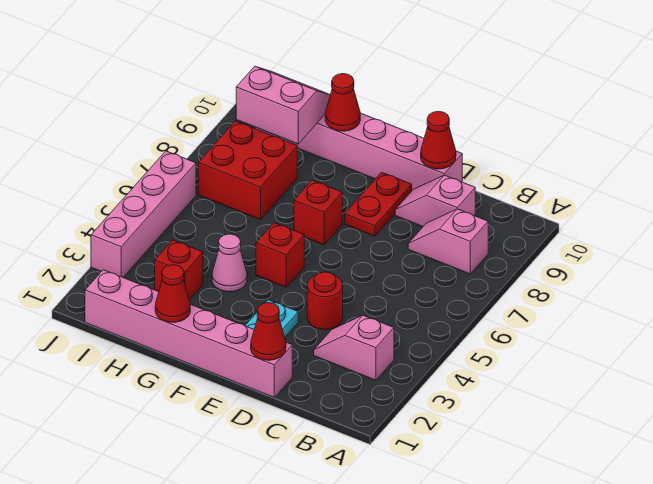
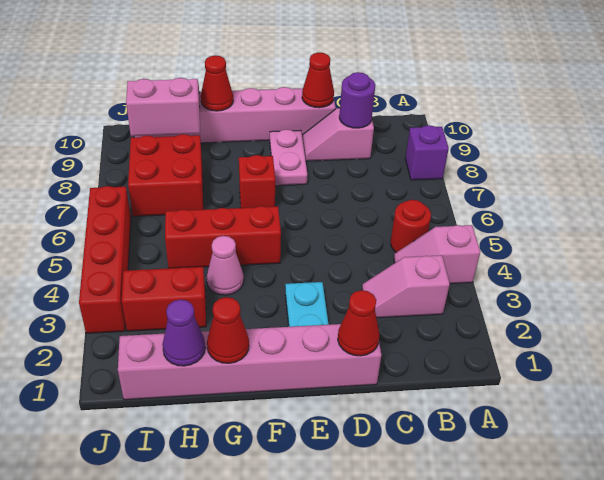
none -> purple 1x1 brick [405,125,449,180]
pink 1x2 slope [408,209,488,274] -> pink 1x2 slope moved to [394,225,480,284]
none -> purple 1x1 round brick [339,72,375,128]
red 1x1 round brick [307,272,343,330] -> red 1x1 round brick moved to [391,200,431,252]
red 1x2 plate [345,172,412,236] -> pink 1x2 plate [270,129,307,186]
red 1x1 brick [256,223,304,287] -> red 1x3 brick [165,206,281,268]
none -> purple 1x1 cone [162,300,205,366]
red 1x1 brick [155,240,203,300] -> red 1x2 brick [122,267,206,331]
pink 1x4 brick [91,151,196,277] -> red 1x4 brick [79,186,131,333]

